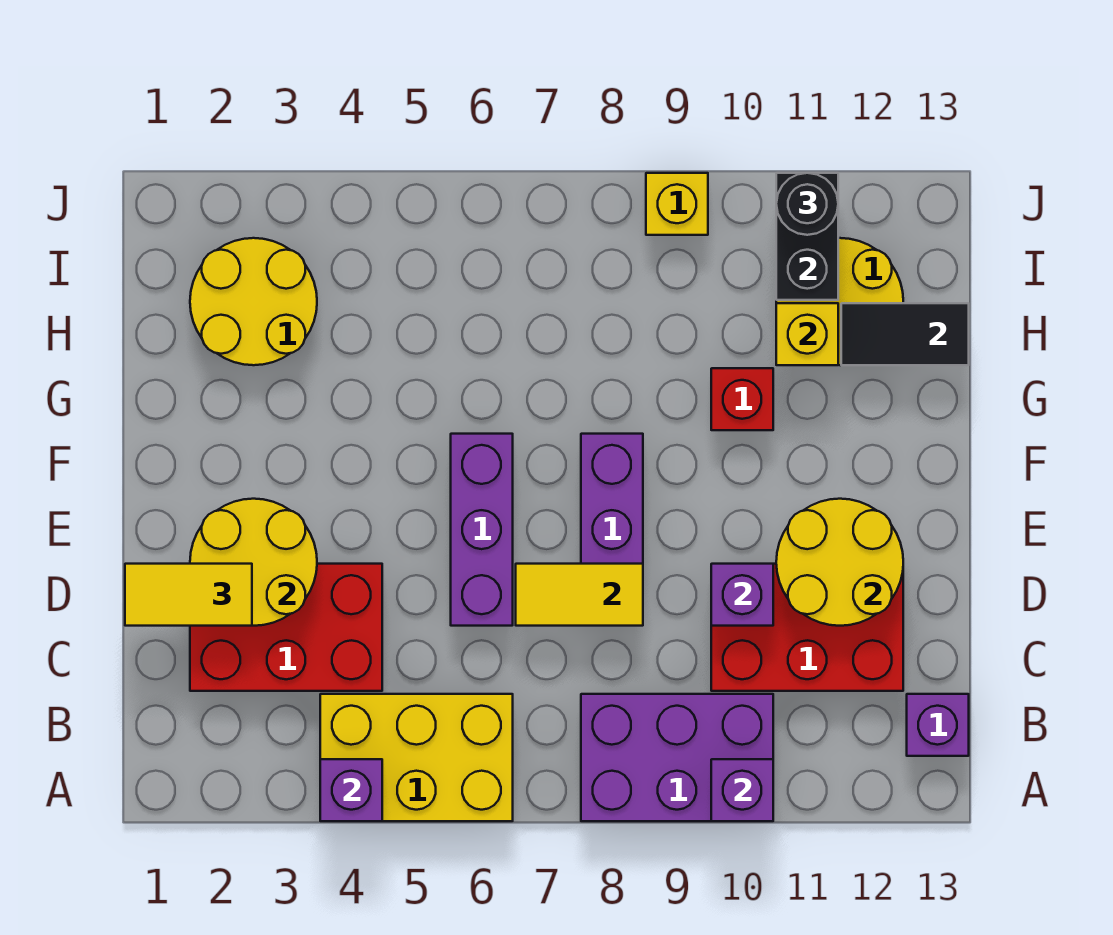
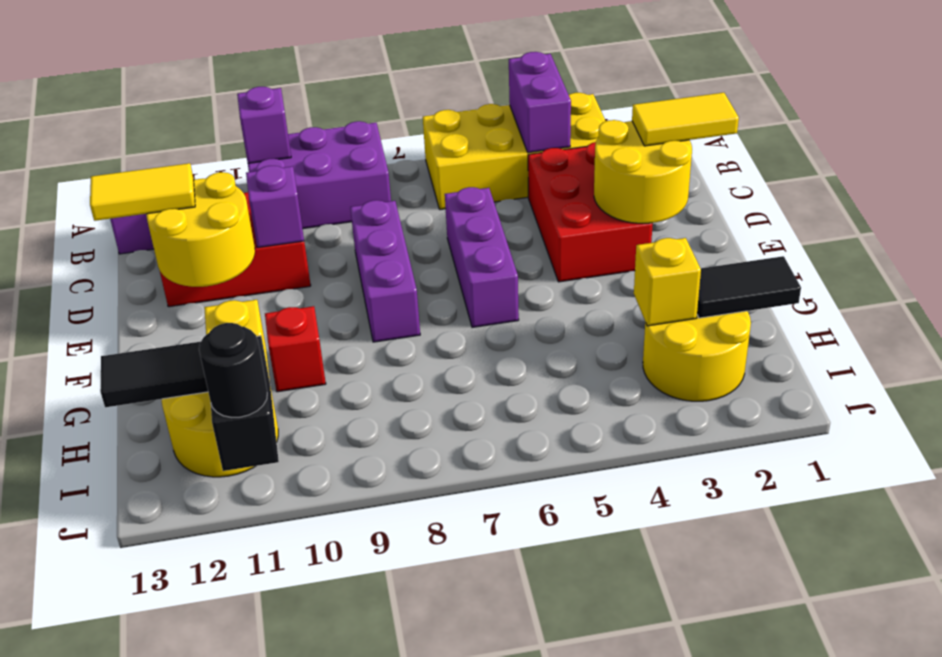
yellow 2x3 brick [320,694,513,821] -> yellow 2x4 brick [423,93,605,210]
purple 1x1 brick [320,759,382,821] -> purple 1x2 brick [509,52,571,153]
red 2x3 brick [190,564,382,691] -> red 2x3 brick turned to [528,142,653,282]
yellow 1x2 tile [516,564,643,626] -> yellow 1x2 tile moved to [90,163,195,221]
none -> black 1x2 tile [697,256,801,318]
yellow 1x1 brick [646,173,708,235] -> yellow 1x1 brick moved to [634,238,701,326]

